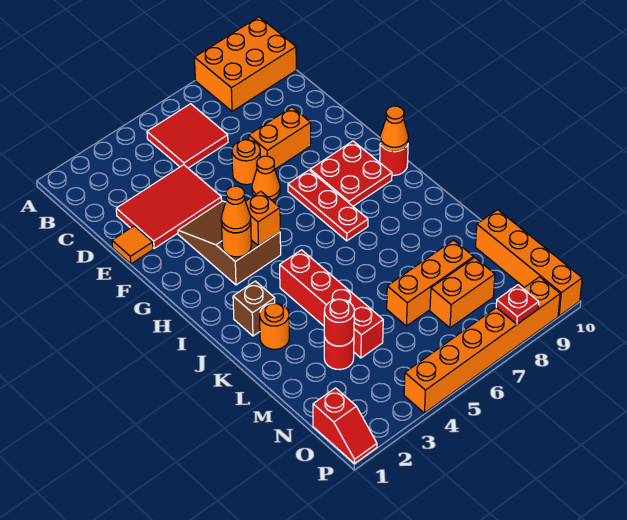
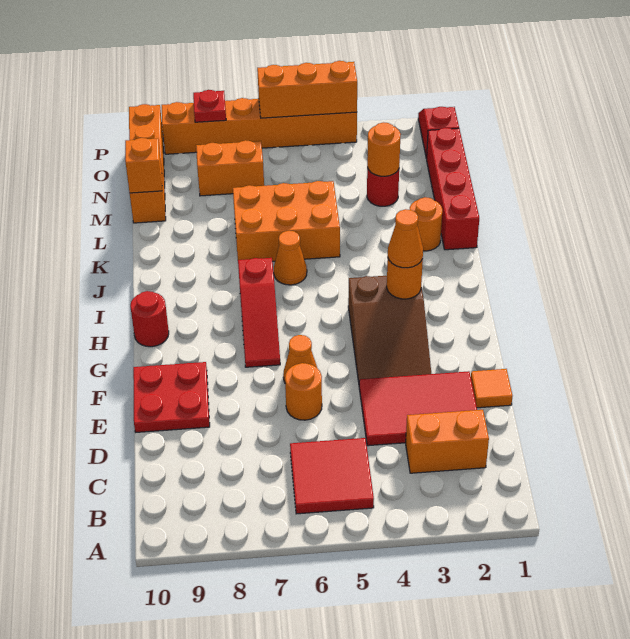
orange 2x3 brick [194,17,296,111] -> orange 2x3 brick moved to [233,181,340,261]
orange 1x2 brick [249,107,311,169] -> orange 1x2 brick moved to [406,410,489,473]
red 1x3 plate [288,170,368,241] -> red 1x3 slope [238,258,280,367]
red 2x2 plate [310,141,392,206] -> red 2x2 plate moved to [133,362,210,432]
orange 1x1 brick [245,191,280,246] -> orange 1x1 brick moved to [125,138,162,193]
orange 1x1 cone [380,106,408,151] -> orange 1x1 cone moved to [274,231,307,285]
brown 1x1 brick [233,281,275,336] -> none
red 1x4 brick [280,250,383,358] -> red 1x4 brick moved to [427,128,479,250]
red 1x1 round brick [324,299,354,346] -> orange 1x1 round brick [367,122,400,176]
orange 1x3 brick [387,240,474,326] -> orange 1x3 brick moved to [257,61,357,118]

